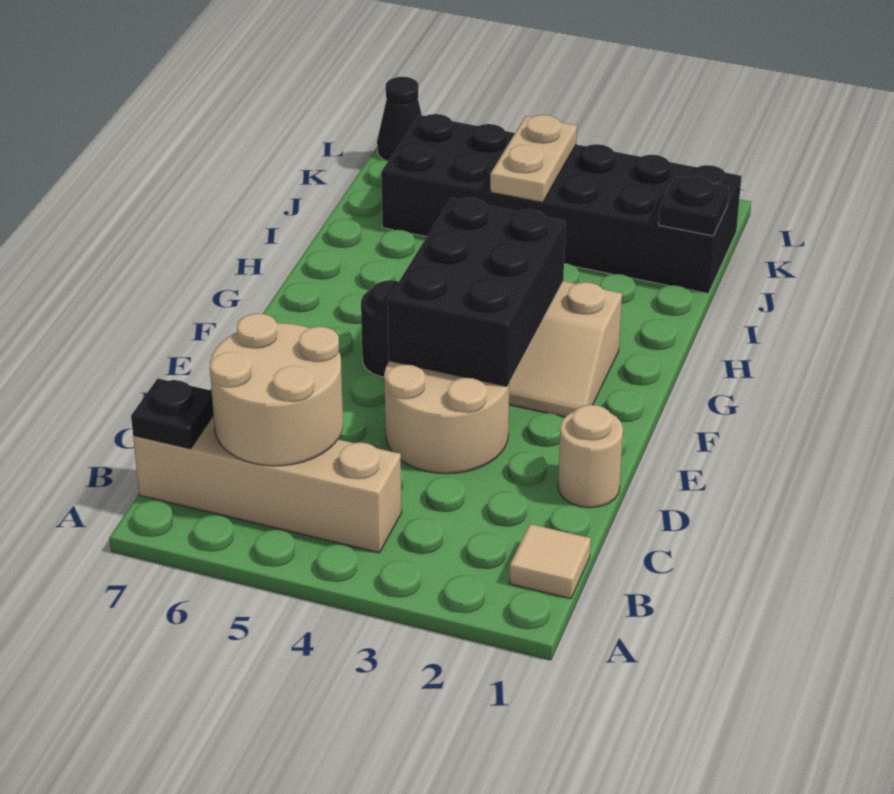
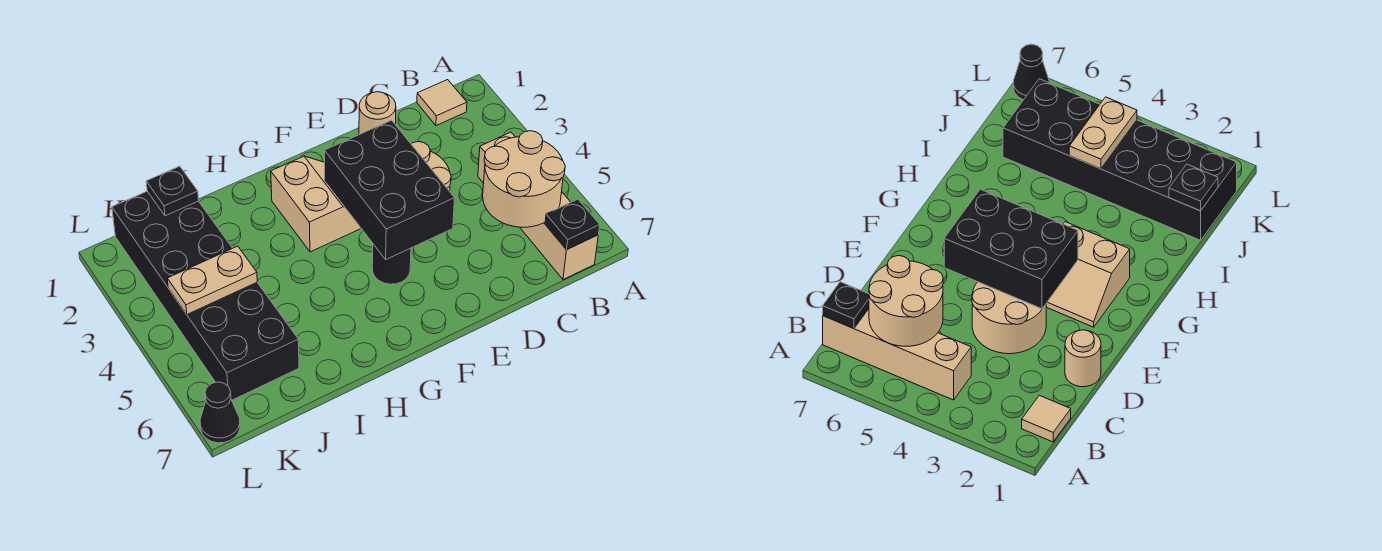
black 2x3 brick [388,198,566,386] -> black 2x3 brick turned to [324,120,455,259]

